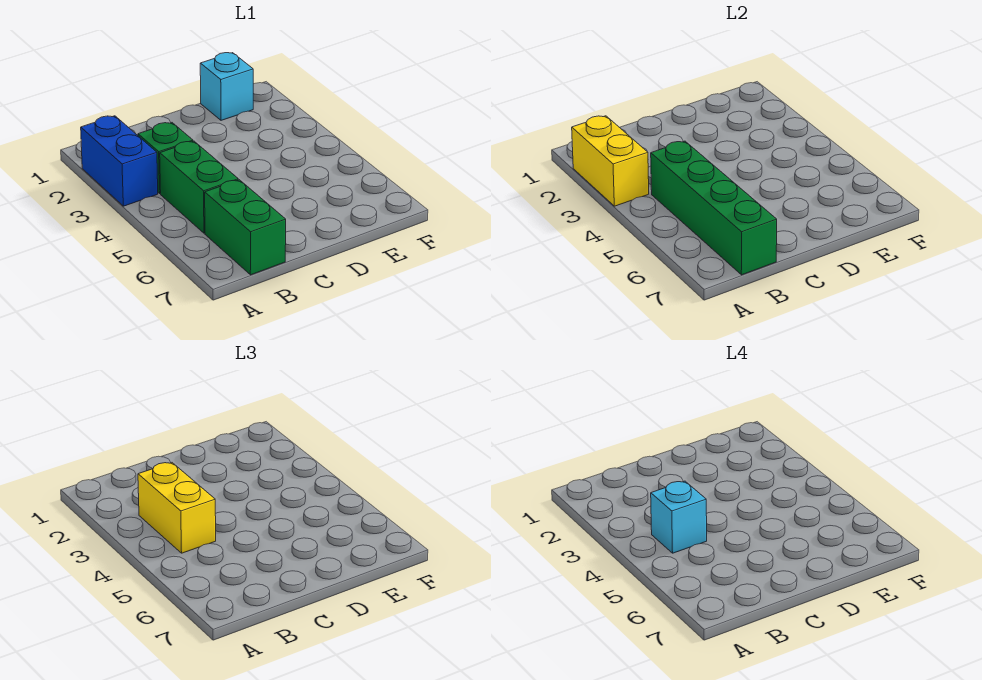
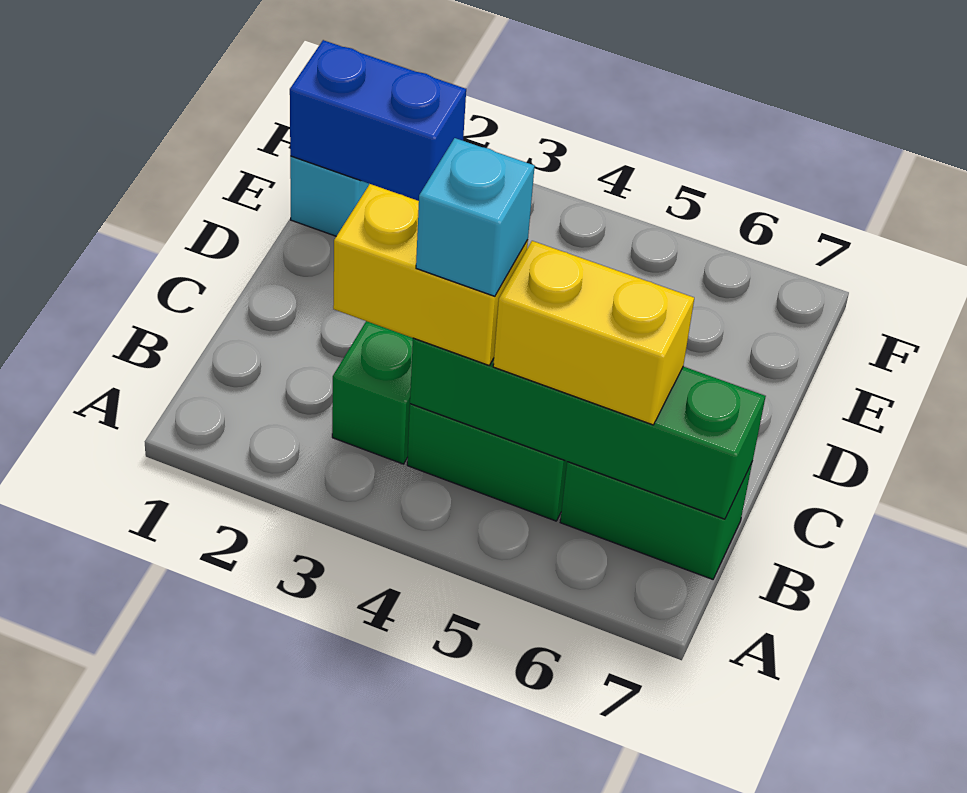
blue 1x2 brick [81,116,158,206] -> blue 1x2 brick moved to [290,40,466,201]
yellow 1x2 brick [572,116,649,206] -> yellow 1x2 brick moved to [493,241,694,425]

